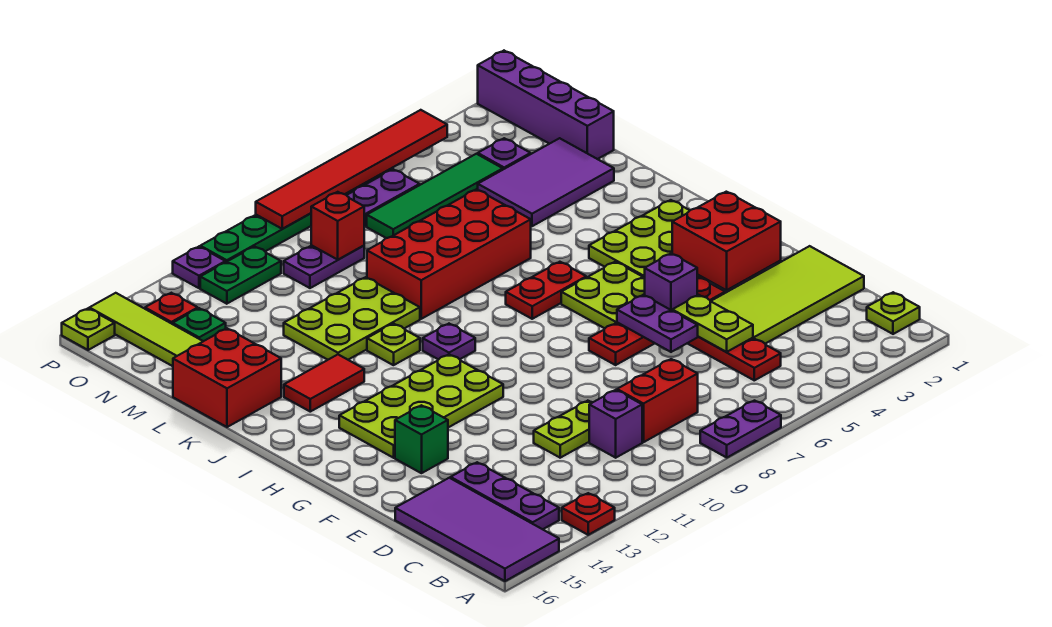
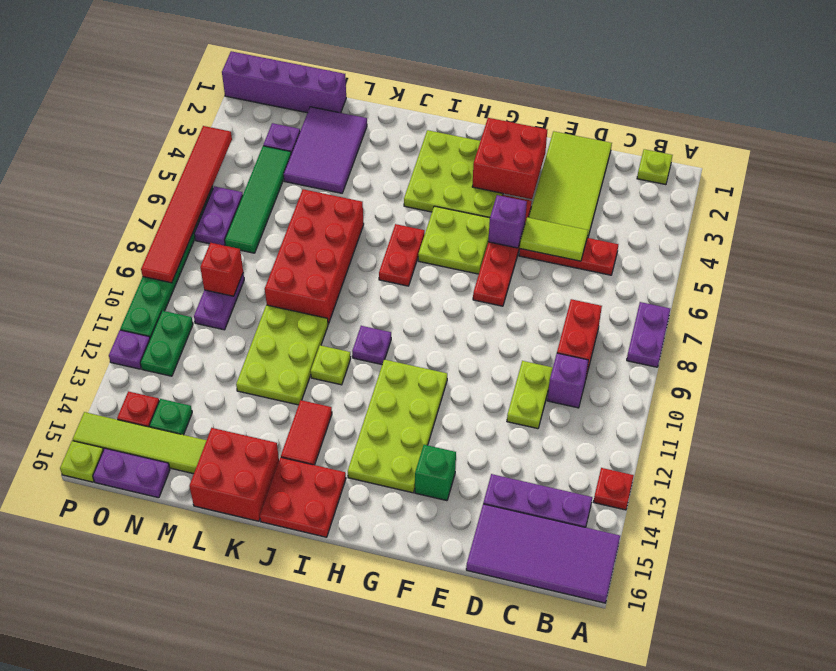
lime 1x2 plate [672,295,753,352] -> lime 1x2 tile [520,218,588,261]
purple 1x2 plate [617,295,698,352] -> purple 1x2 plate moved to [93,448,170,498]
none -> red 2x2 plate [260,457,346,537]

